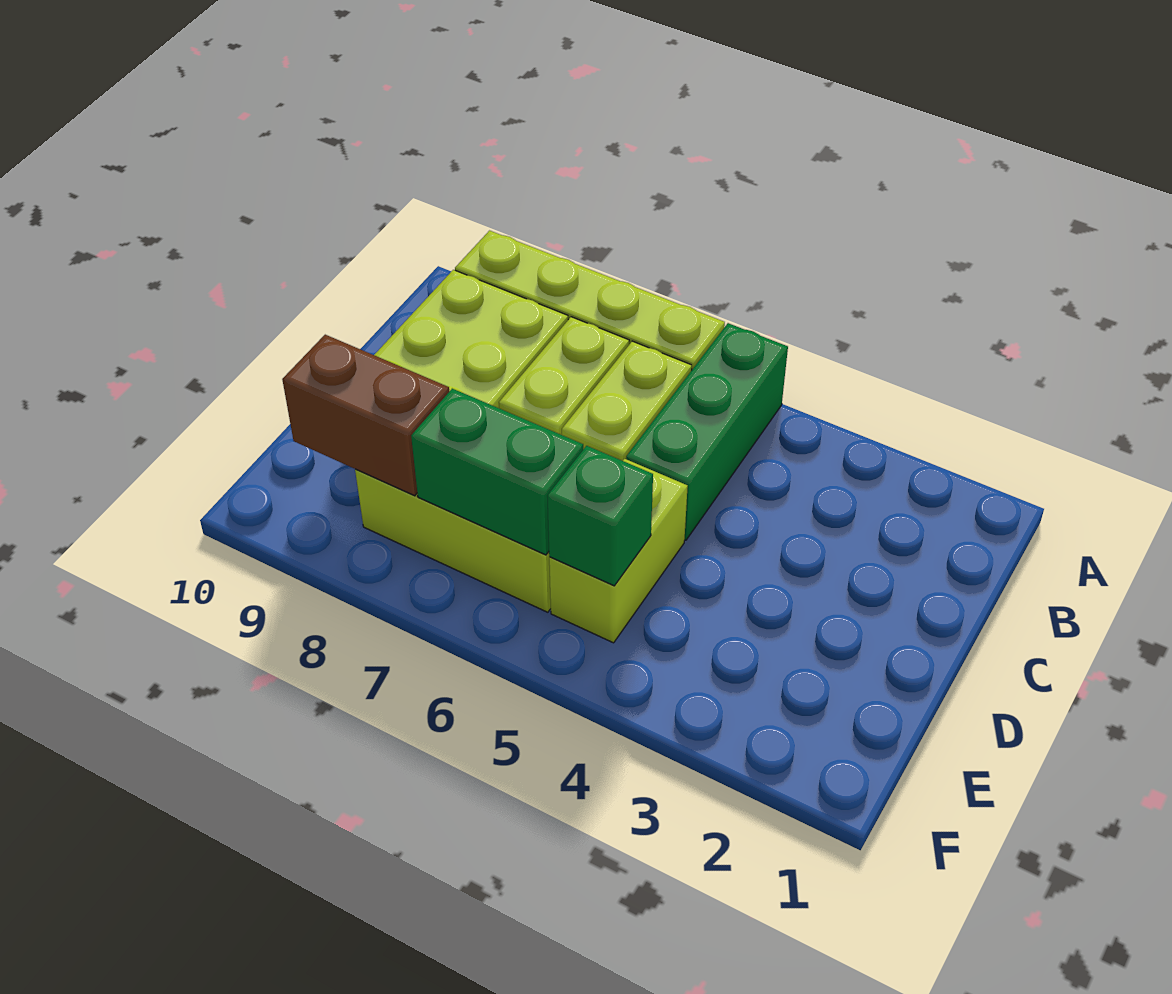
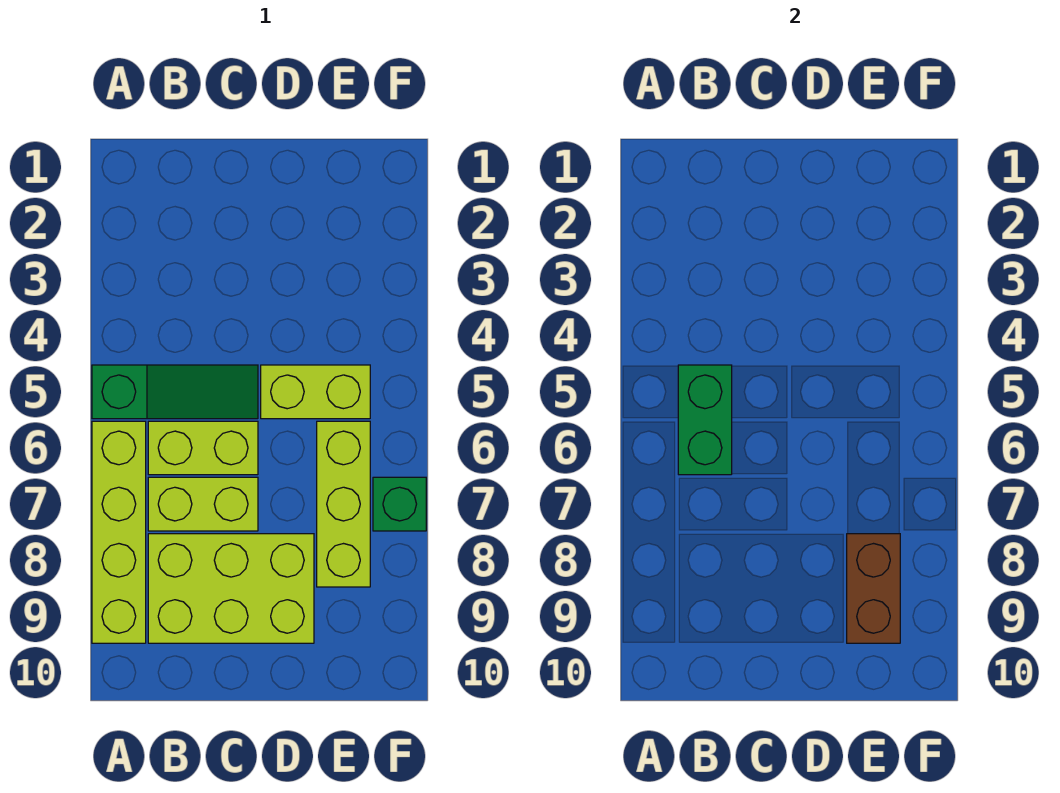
green 1x3 brick [626,323,788,540] -> green 1x3 slope [92,365,258,419]
green 1x1 brick [547,446,653,586] -> green 1x1 brick moved to [373,477,426,531]
green 1x2 brick [411,389,583,555] -> green 1x2 brick moved to [678,365,732,475]

